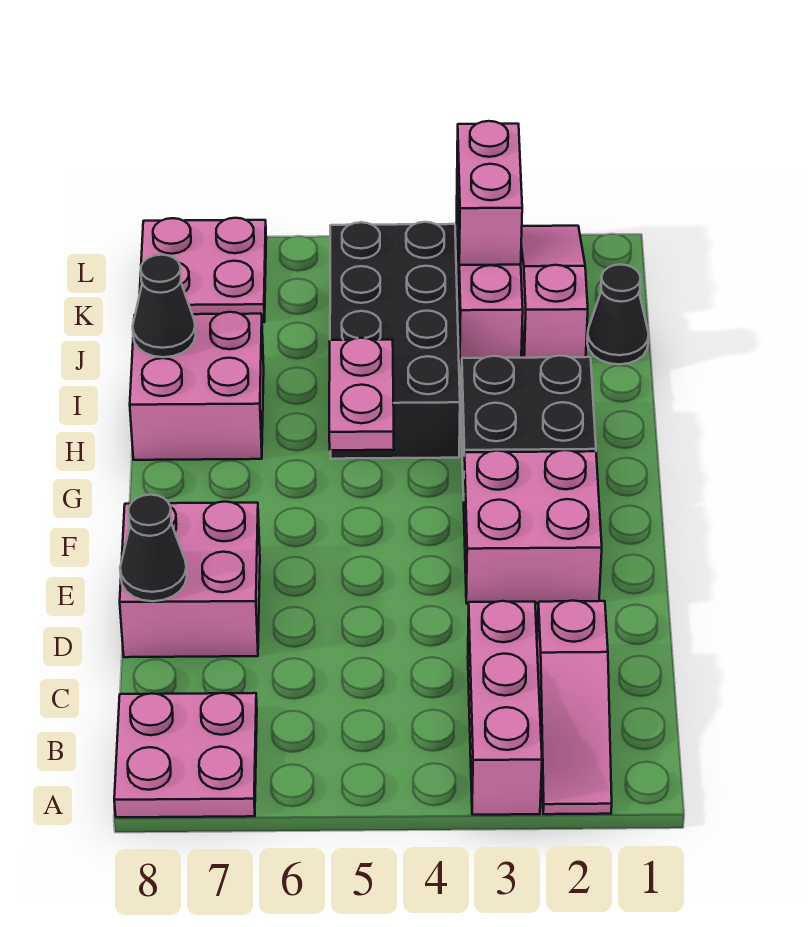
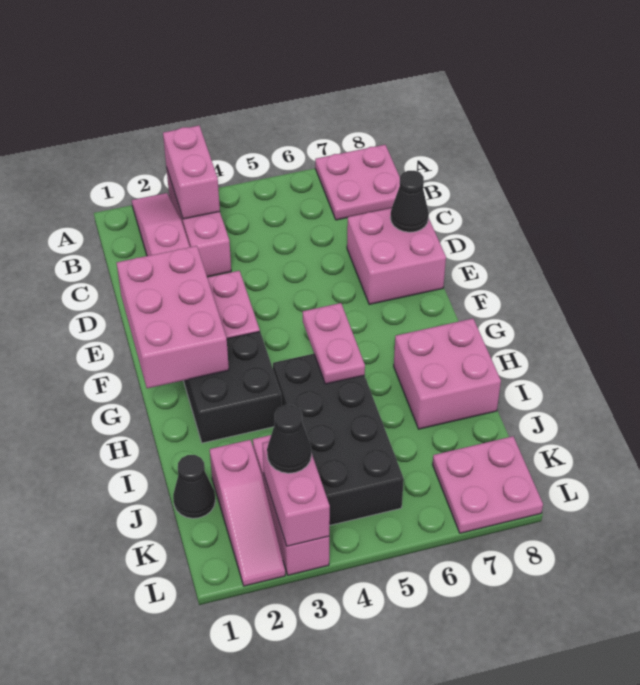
none -> pink 1x2 brick [163,126,220,219]
none -> pink 2x3 brick [117,246,229,388]
black 1x1 cone [133,255,196,357] -> black 1x1 cone moved to [267,405,312,473]

